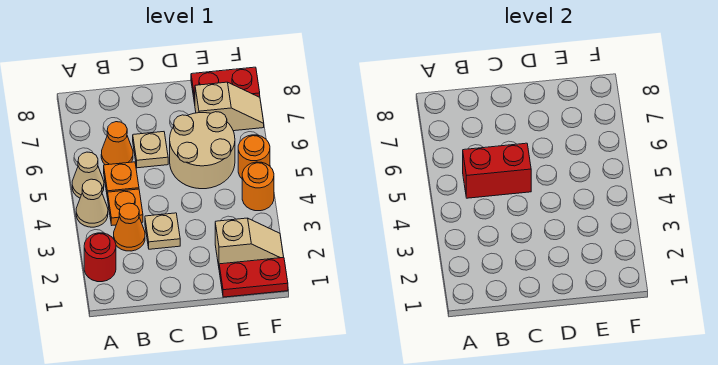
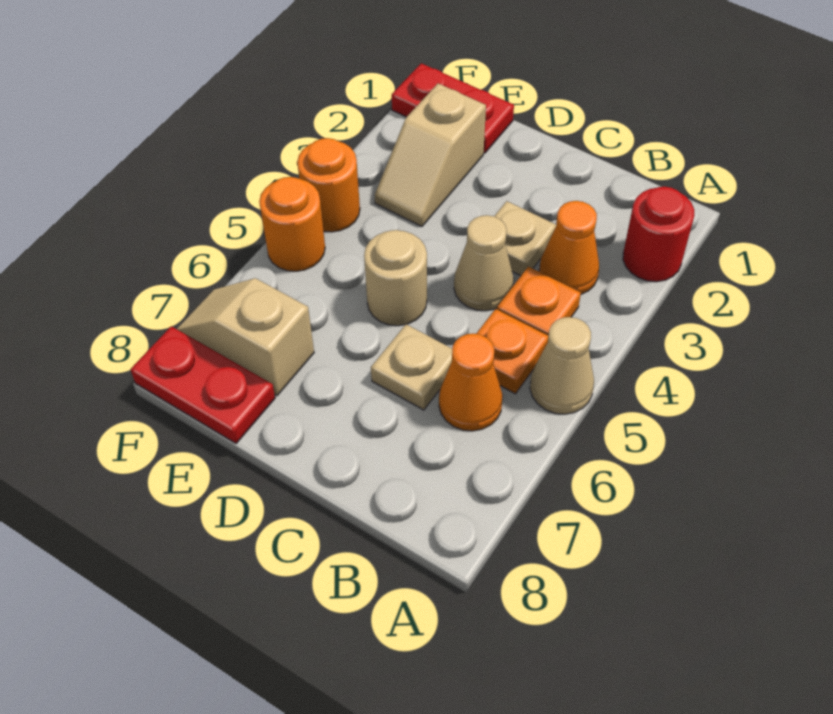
tan 1x1 cone [76,179,108,227] -> tan 1x1 cone moved to [454,215,514,311]
red 1x2 brick [463,143,531,198] -> none
tan 2x2 round brick [170,112,235,189] -> tan 1x1 round brick [364,230,427,326]
tan 1x2 slope [215,218,284,266] -> tan 1x2 slope turned to [375,84,486,227]

